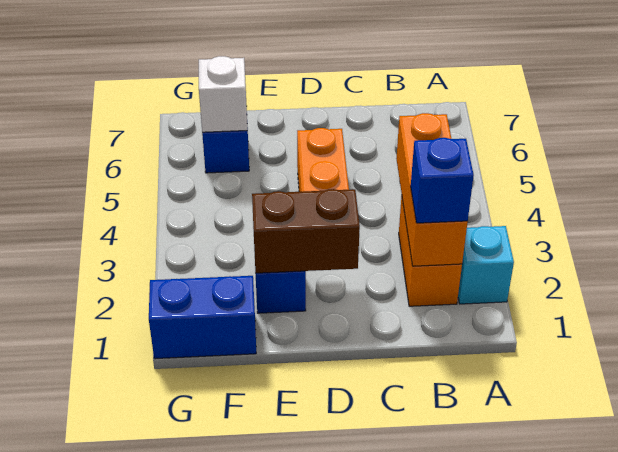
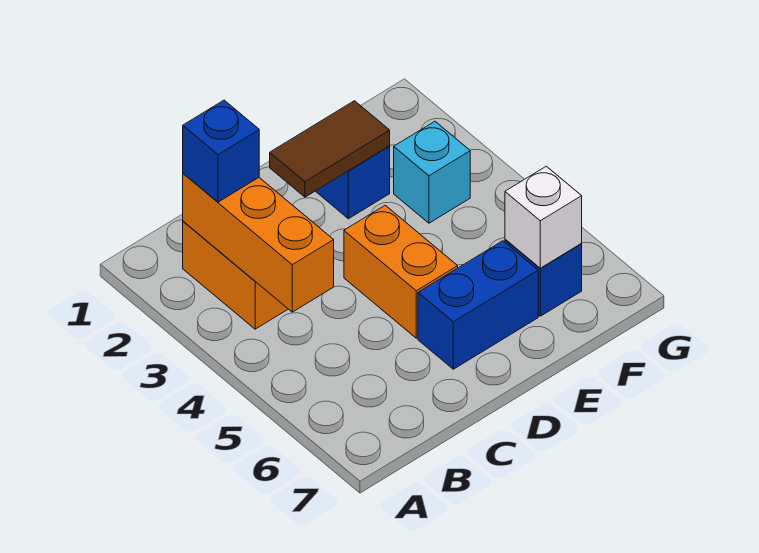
cyan 1x1 brick [458,226,514,304] -> cyan 1x1 brick moved to [394,121,470,223]
brown 1x2 brick [252,189,360,273] -> brown 1x2 tile [270,101,390,197]
blue 1x2 brick [149,276,256,359] -> blue 1x2 brick moved to [418,241,538,369]

